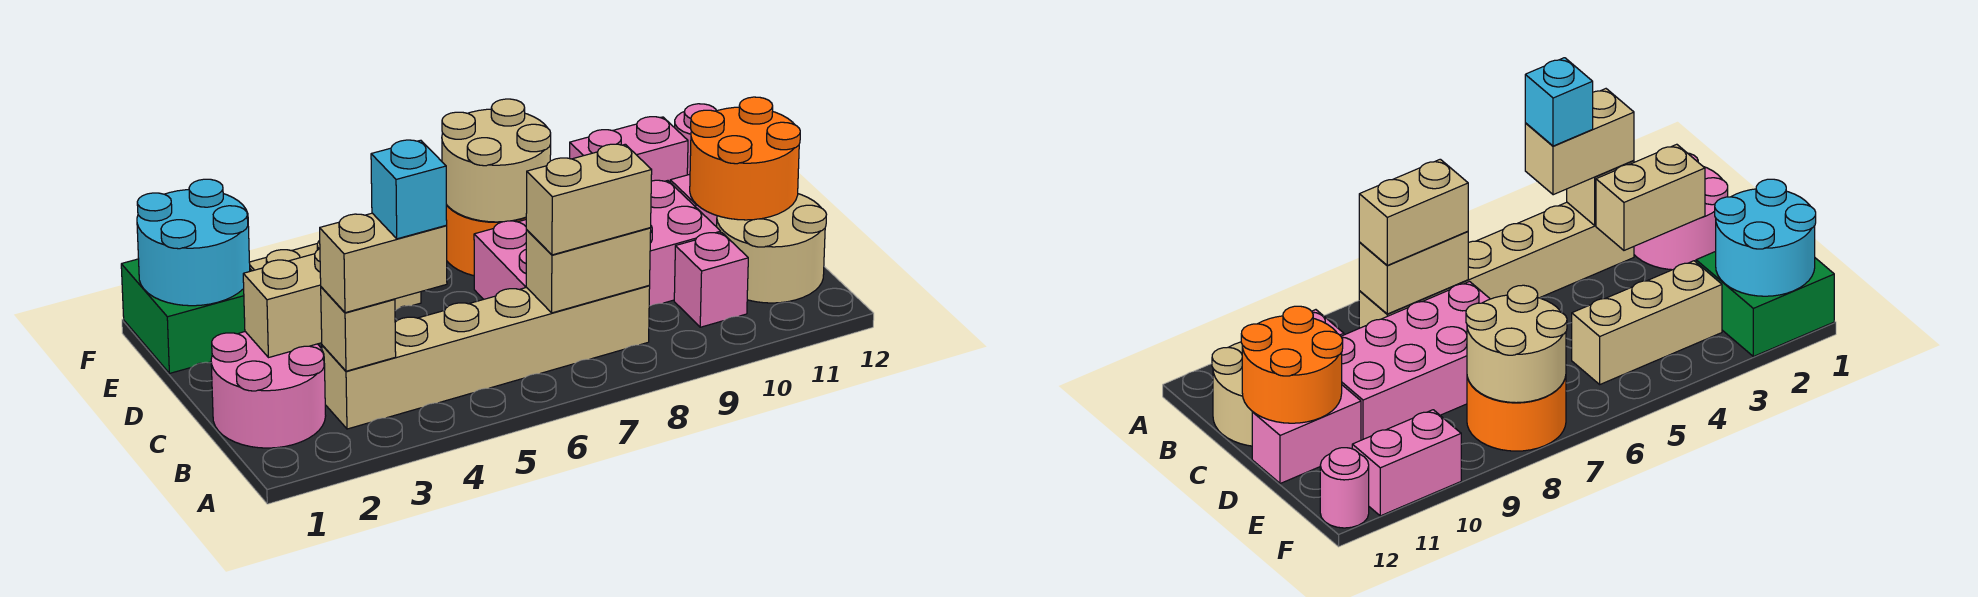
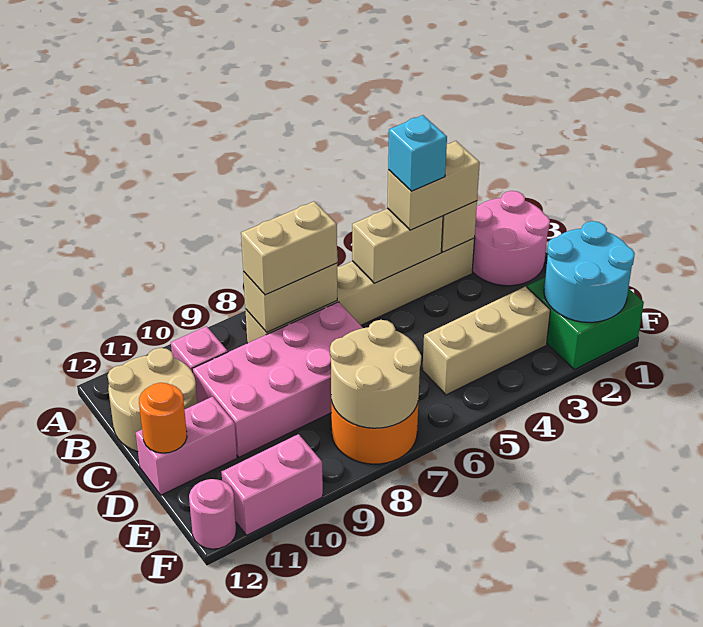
tan 1x2 brick [243,249,322,358] -> tan 1x2 brick moved to [352,208,443,283]
orange 2x2 round brick [690,97,800,220] -> orange 1x1 round brick [139,383,187,453]

